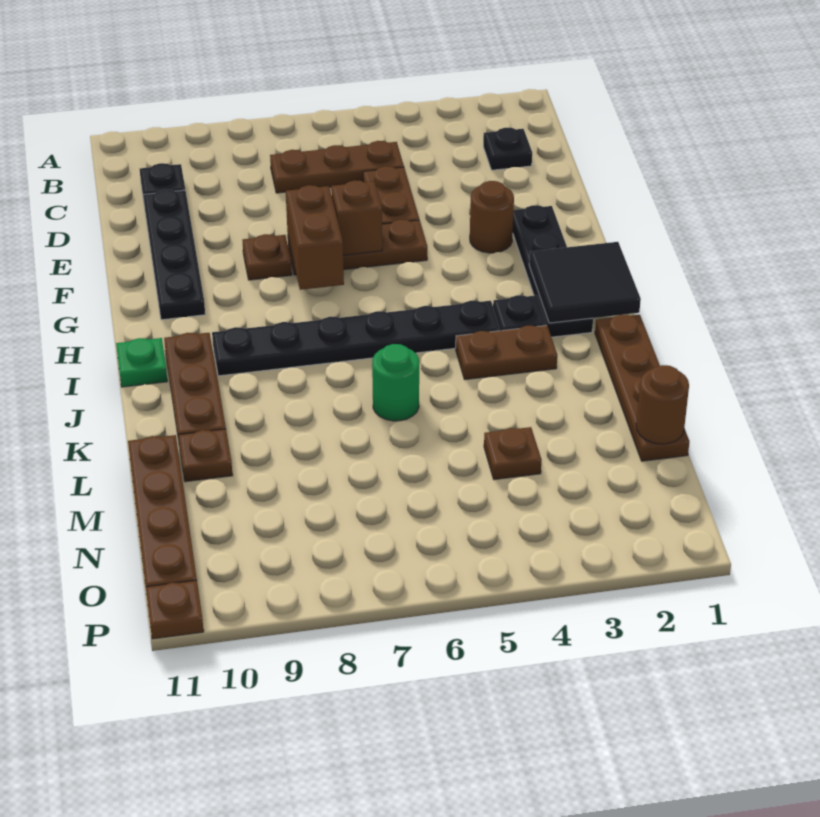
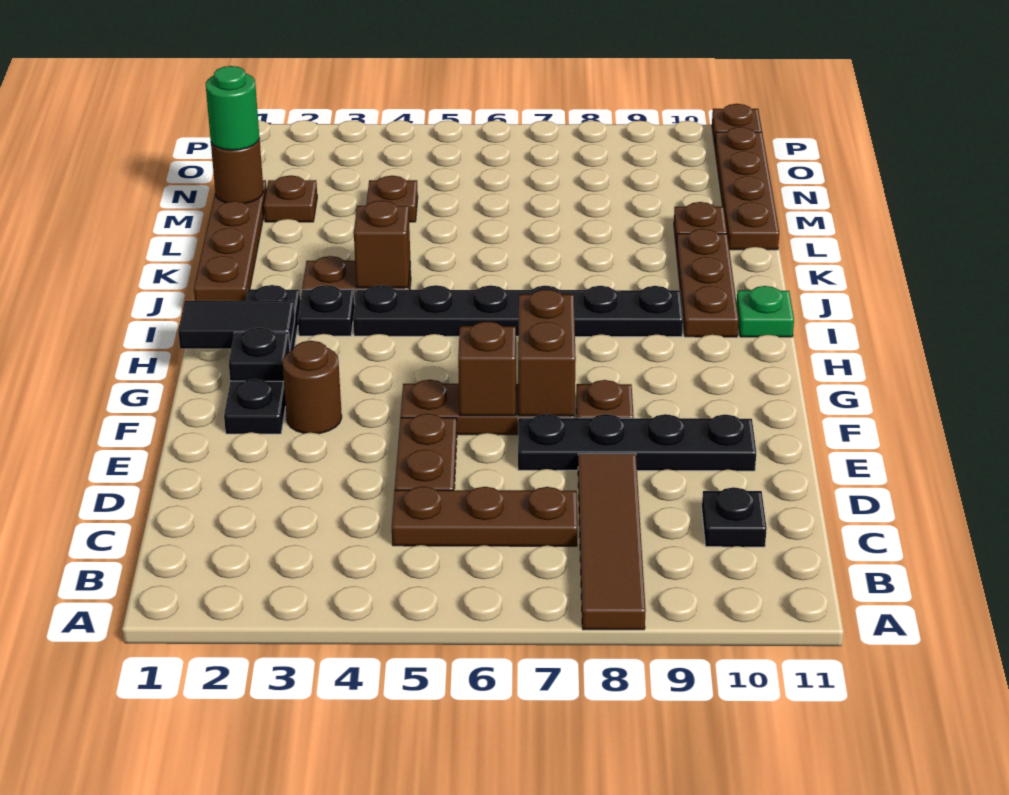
none -> brown 1x4 tile [578,454,646,630]
black 1x1 plate [483,128,532,170] -> black 1x1 plate moved to [229,328,290,381]
black 1x4 plate [143,189,205,320] -> black 1x4 plate turned to [518,414,756,471]
black 2x2 tile [529,242,641,323] -> black 1x2 tile [178,301,295,349]
none -> brown 1x1 brick [354,201,410,288]
green 1x1 round brick [372,344,419,421] -> green 1x1 round brick moved to [205,66,260,150]
none -> brown 1x1 plate [264,175,317,222]

